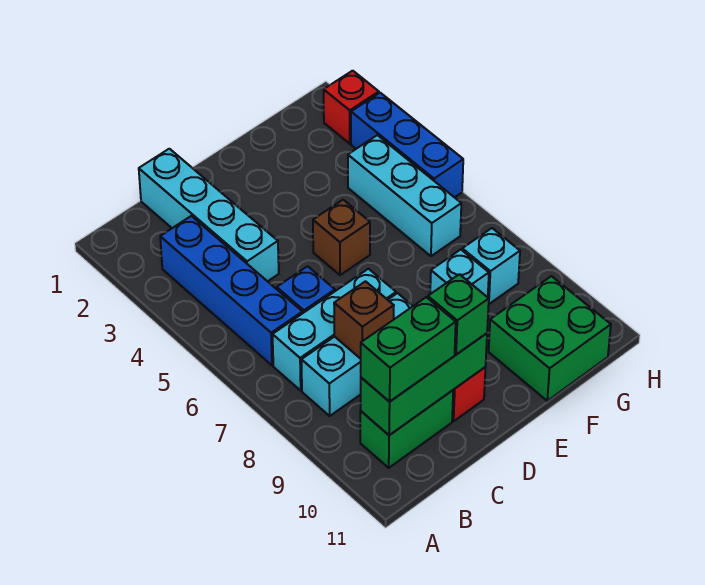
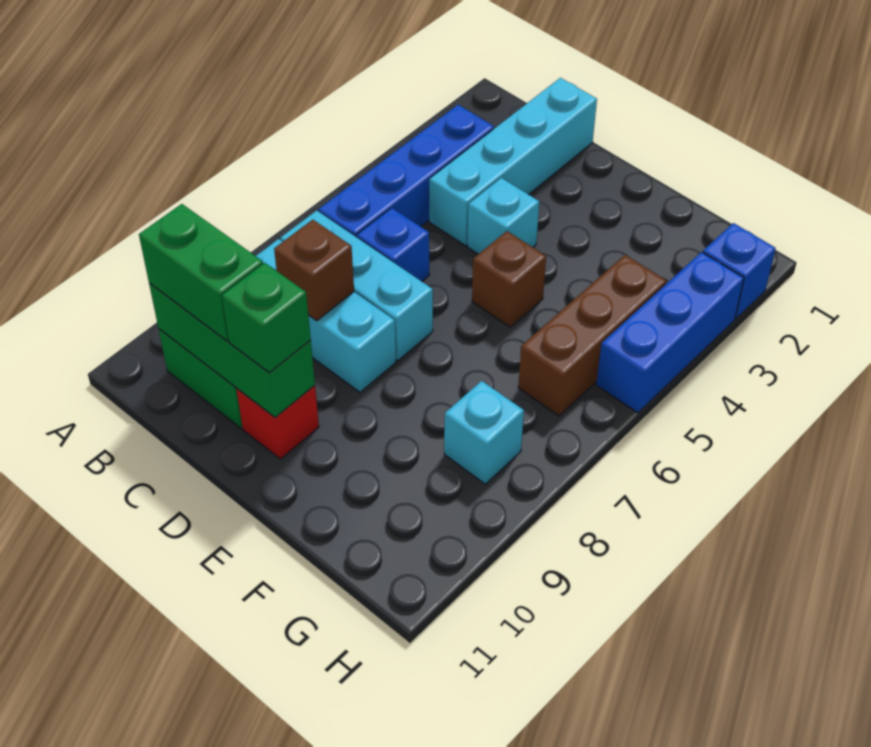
cyan 1x1 brick [430,250,489,297] -> cyan 1x1 brick moved to [467,178,539,254]
green 2x2 brick [489,276,611,401] -> none
cyan 1x3 brick [348,135,461,256] -> brown 1x3 brick [518,255,667,416]
red 1x1 brick [324,71,379,144] -> blue 1x1 brick [703,223,776,319]

